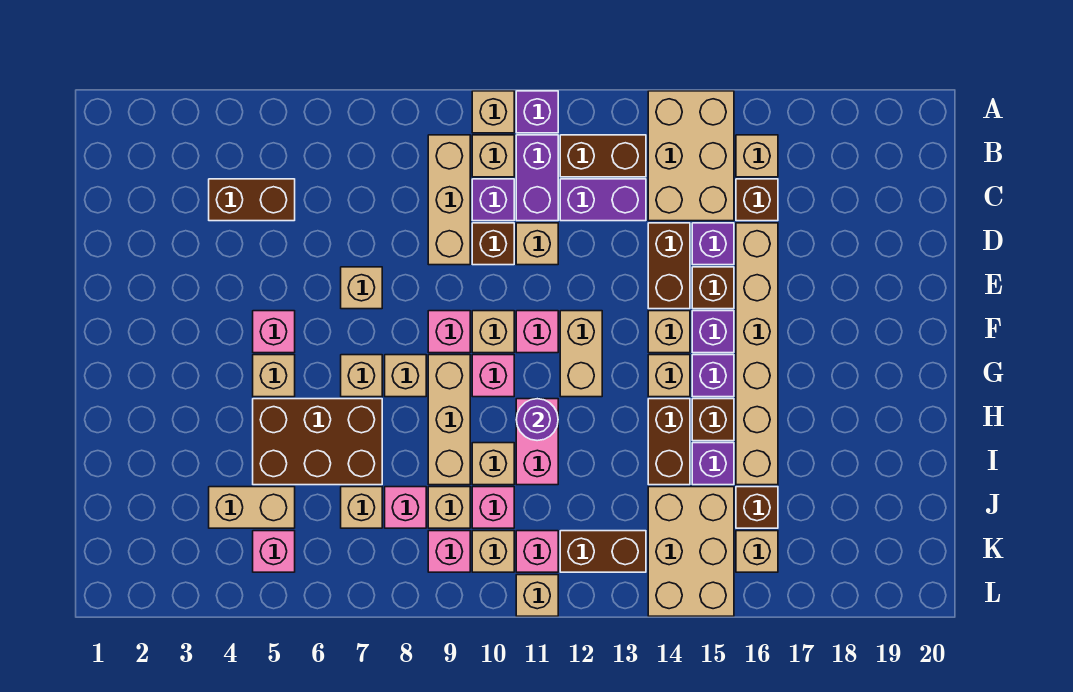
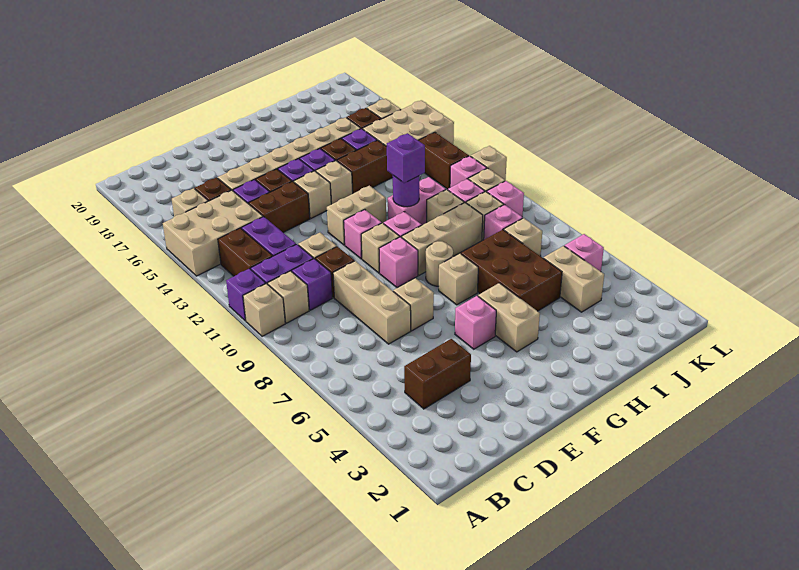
tan 1x3 brick [428,135,470,265] -> tan 1x3 brick turned to [333,261,411,344]
brown 1x2 brick [209,179,295,221] -> brown 1x2 brick turned to [404,339,471,409]
tan 1x1 brick [253,355,295,397] -> tan 1x2 brick [478,283,540,352]
tan 1x1 brick [385,355,426,397] -> tan 1x1 round brick [426,241,453,286]
none -> purple 1x1 brick [387,133,425,183]

